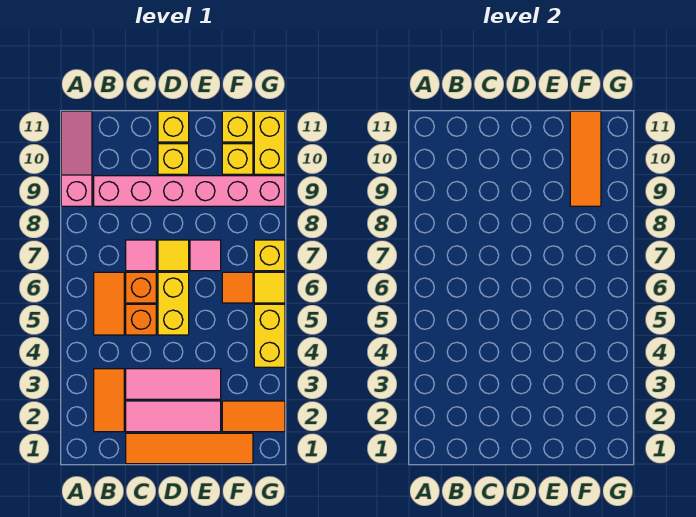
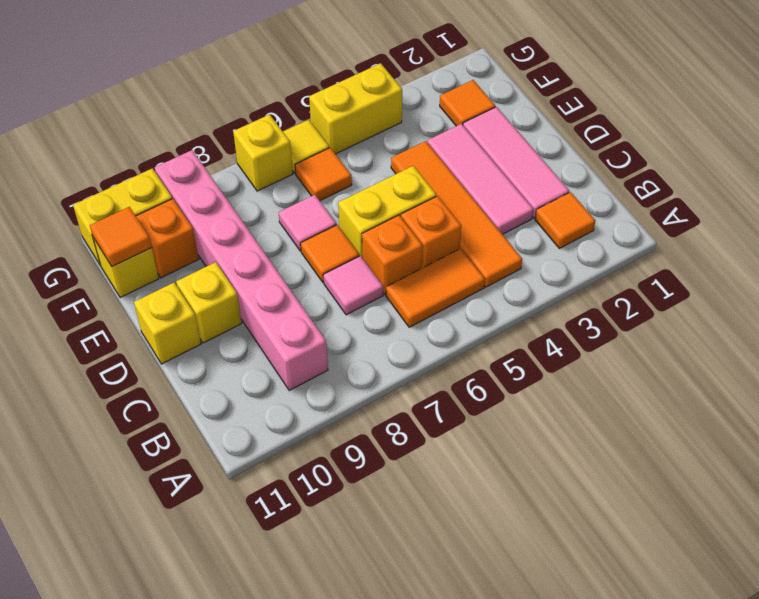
pink 1x3 slope [61,111,92,206] -> none
orange 1x2 tile [94,369,124,432] -> orange 1x1 tile [535,192,595,248]
orange 1x4 tile [126,433,253,464] -> orange 1x4 tile moved to [391,141,522,287]
yellow 1x1 tile [158,240,189,271] -> orange 1x1 tile [301,225,359,282]
orange 1x2 tile [222,401,285,432] -> orange 1x1 tile [440,80,495,126]
orange 1x3 tile [570,111,601,206] -> orange 1x1 tile [90,207,152,267]
yellow 1x1 brick [222,144,253,174] -> orange 1x1 brick [136,199,199,278]

